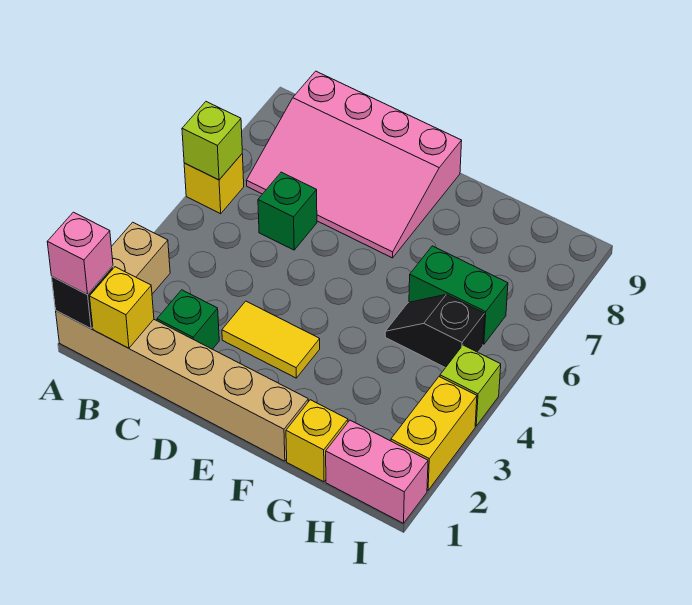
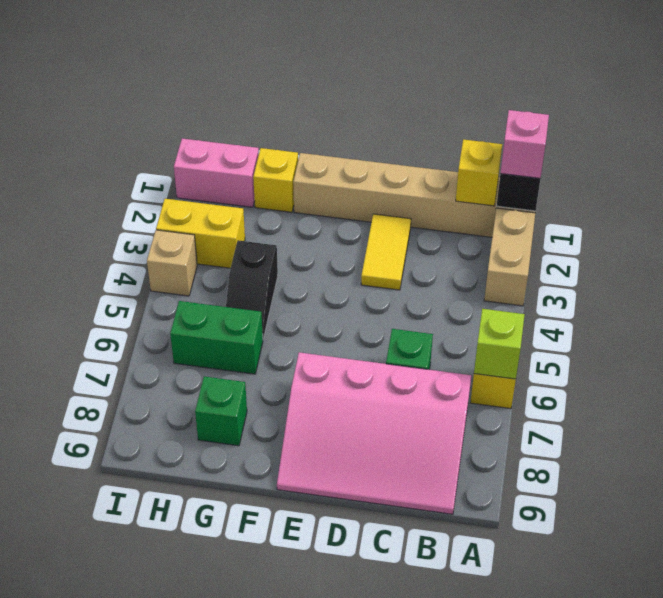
pink 3x4 slope [246,71,462,258] -> pink 3x4 slope turned to [277,352,471,514]
green 1x1 brick [157,290,219,349] -> green 1x1 brick moved to [195,376,247,446]
yellow 1x2 tile [222,301,320,378] -> yellow 1x2 tile turned to [361,214,411,290]
black 1x2 slope [385,294,485,368] -> black 1x2 slope turned to [226,240,278,339]
yellow 1x2 brick [391,377,477,490] -> yellow 1x2 brick turned to [156,199,245,268]
lime 1x1 brick [440,345,501,426] -> tan 1x1 brick [147,230,197,296]

